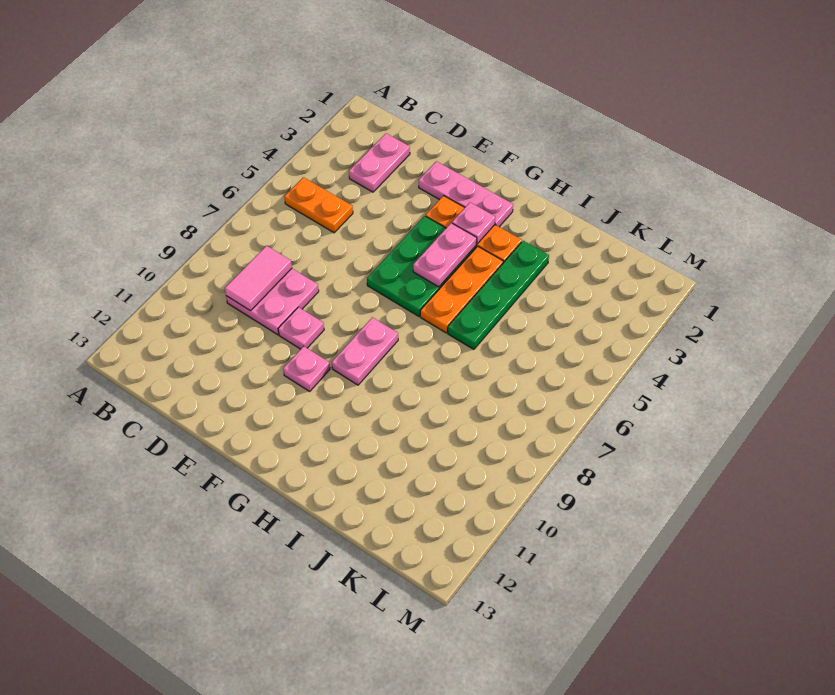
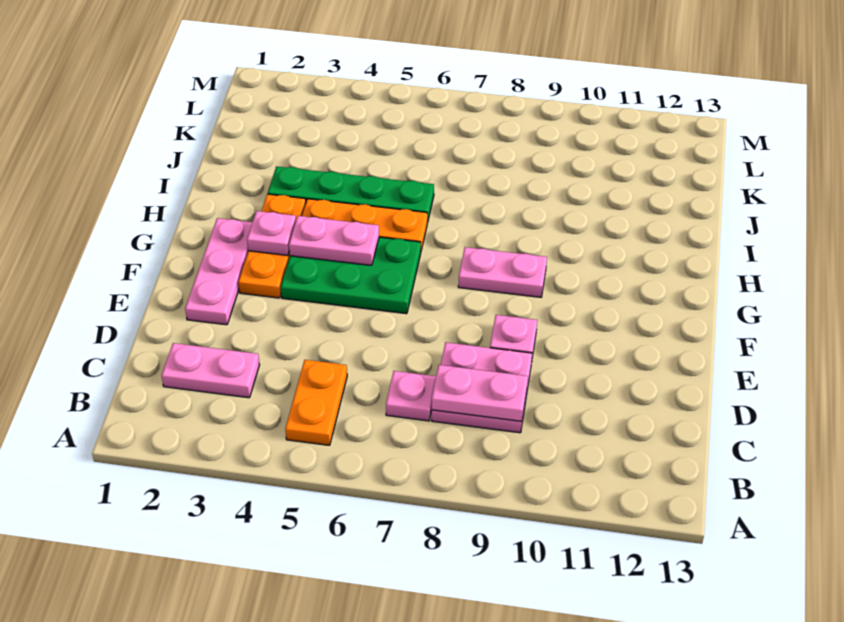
pink 1x2 tile [225,246,292,311] -> pink 1x2 plate [432,365,528,421]
pink 1x1 plate [283,346,330,391] -> pink 1x1 plate moved to [386,371,436,421]

